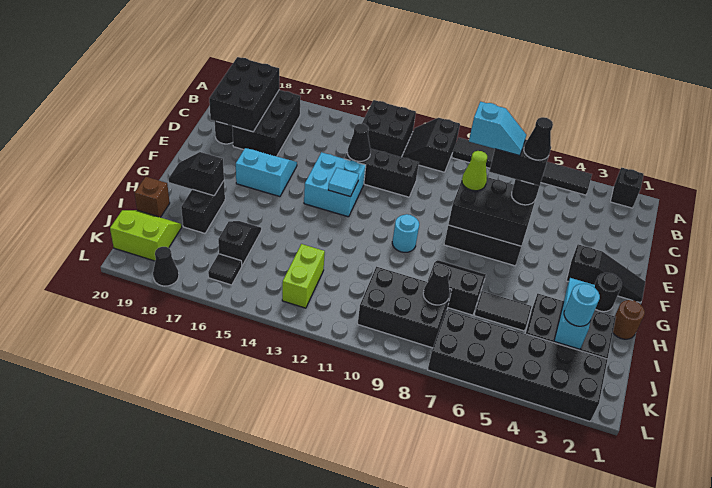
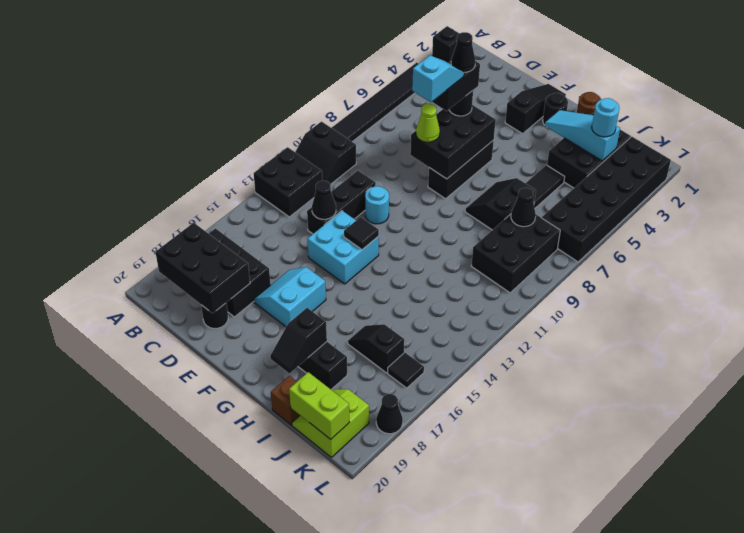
cyan 1x1 tile [328,168,359,197] -> black 1x1 tile [344,217,379,250]
cyan 1x1 round brick [392,214,419,252] -> cyan 1x1 round brick moved to [365,186,389,224]
lime 1x2 brick [282,244,325,308] -> lime 1x2 brick moved to [289,372,349,439]

